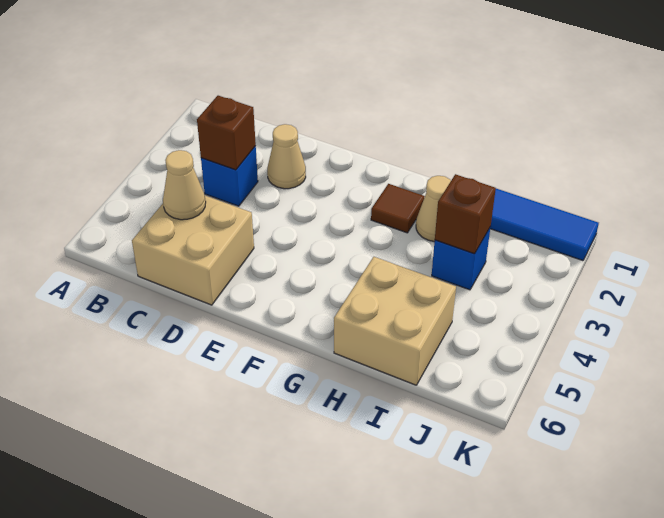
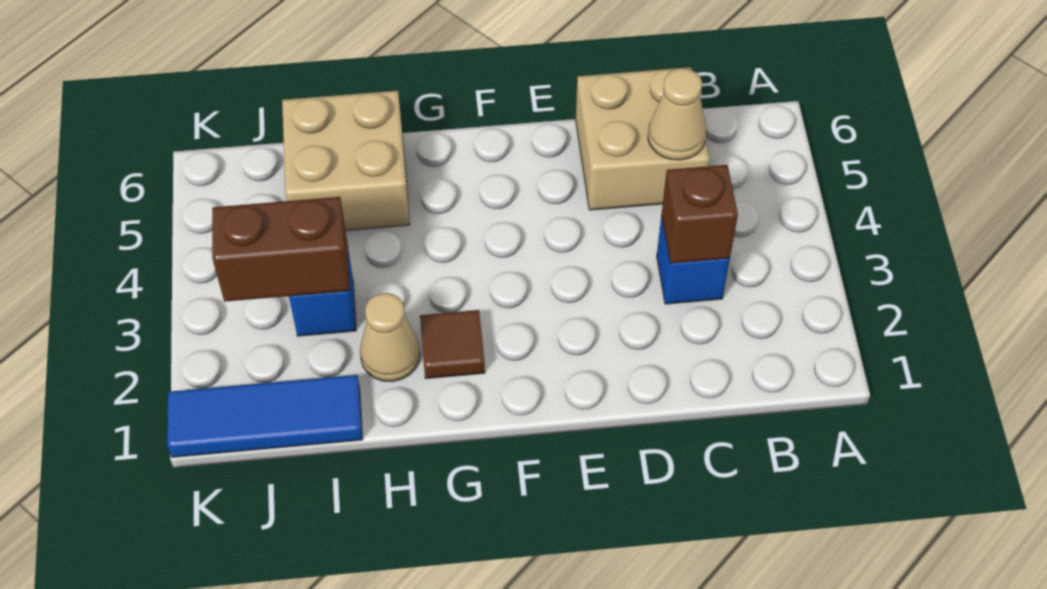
tan 1x1 cone [267,124,306,189] -> none
brown 1x1 brick [435,174,496,254] -> brown 1x2 brick [212,197,350,302]

